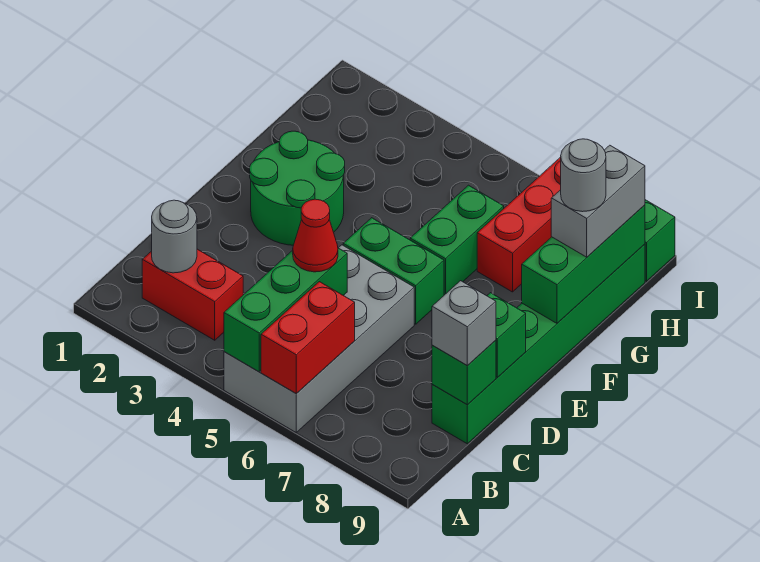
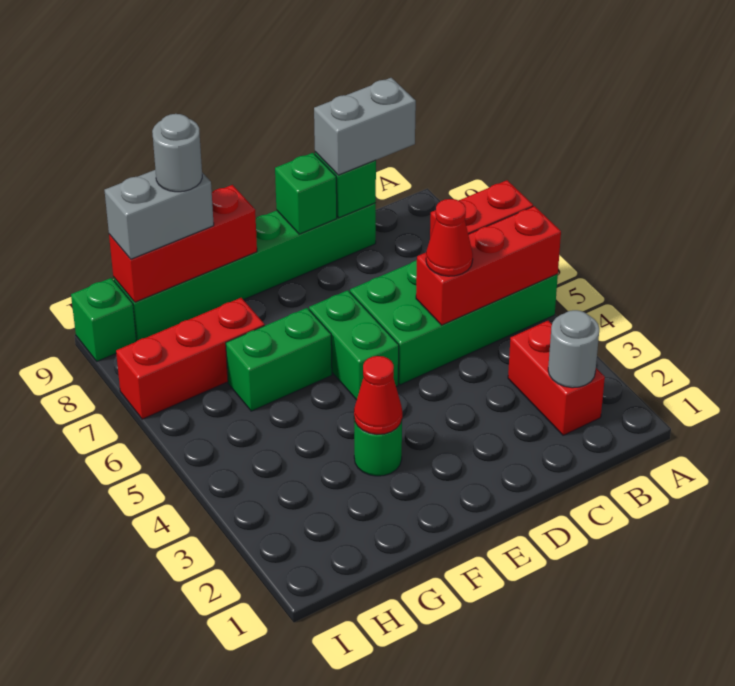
grey 2x4 brick [224,245,414,432] -> green 2x4 brick [350,260,558,385]
green 1x3 brick [224,248,347,372] -> red 1x3 brick [416,206,561,325]
grey 1x1 brick [432,281,496,366] -> grey 1x2 brick [314,78,416,175]
green 2x2 round brick [250,131,345,245] -> green 1x1 round brick [354,419,402,476]
none -> red 1x1 cone [354,356,402,435]
green 1x3 brick [522,205,645,323] -> red 1x3 brick [109,185,257,302]

